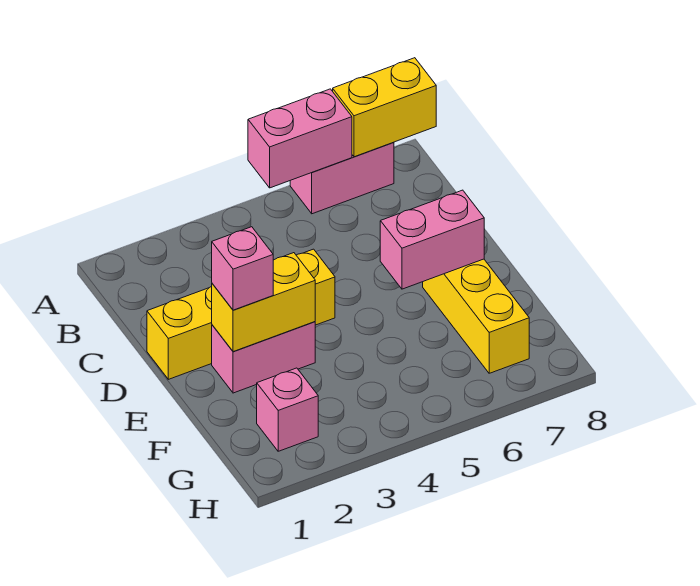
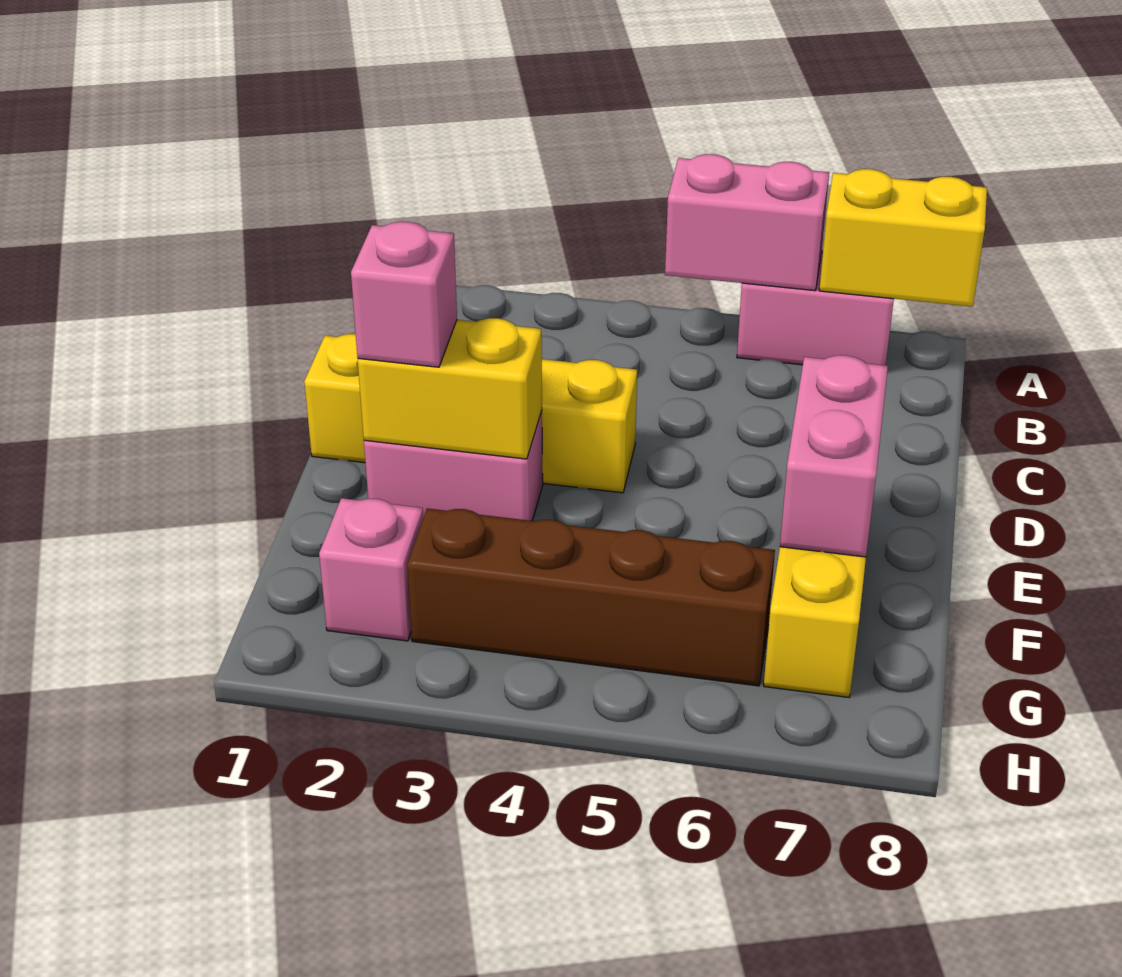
pink 1x2 brick [380,190,484,289] -> pink 1x2 brick turned to [780,355,888,557]
none -> brown 1x4 brick [407,508,775,686]

